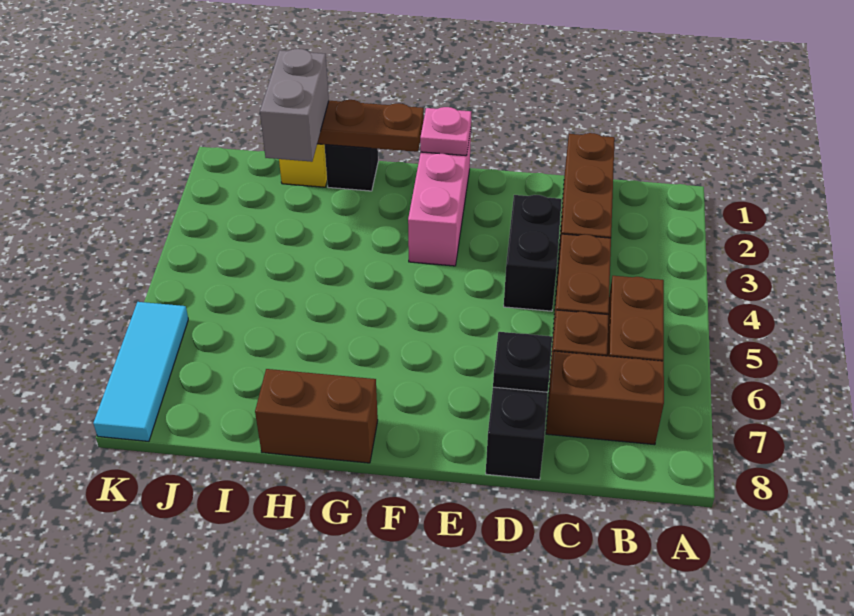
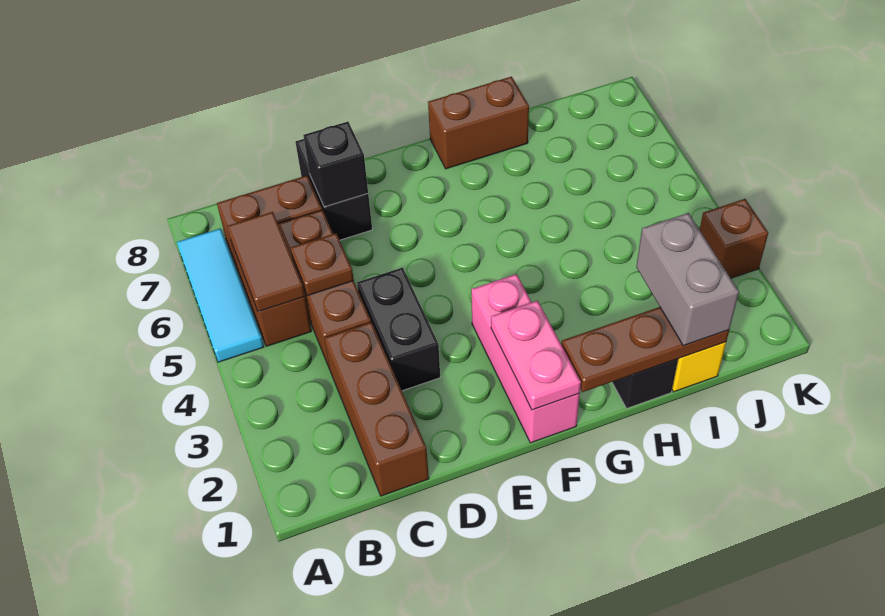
none -> brown 1x2 tile [227,212,305,312]
none -> brown 1x1 plate [290,233,354,296]
black 1x1 plate [493,332,552,392] -> black 1x1 brick [303,122,368,207]
pink 1x1 plate [420,107,471,156] -> pink 1x2 plate [491,301,581,410]
none -> brown 1x1 brick [700,199,768,278]
cyan 1x3 tile [93,302,188,441] -> cyan 1x3 tile moved to [177,228,264,362]

